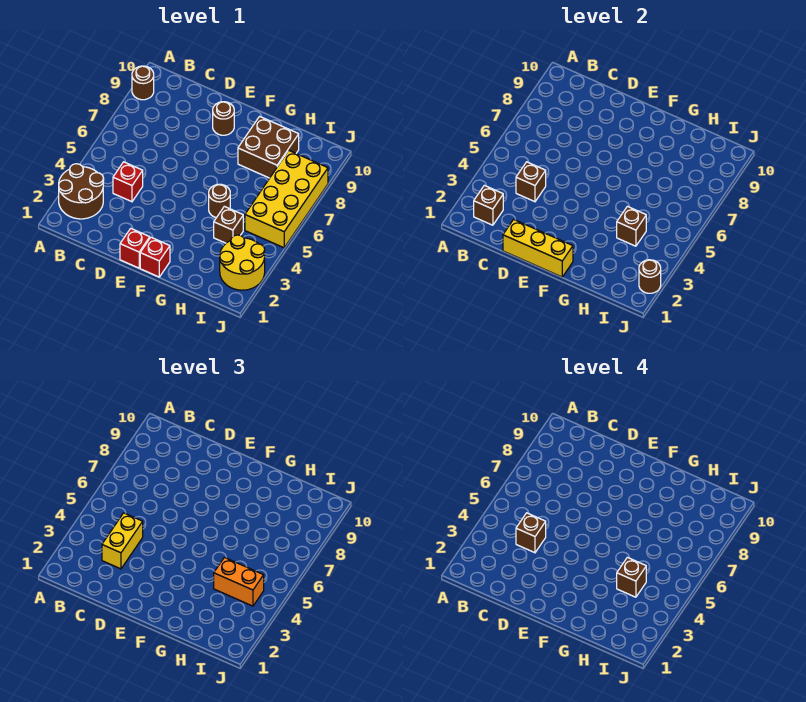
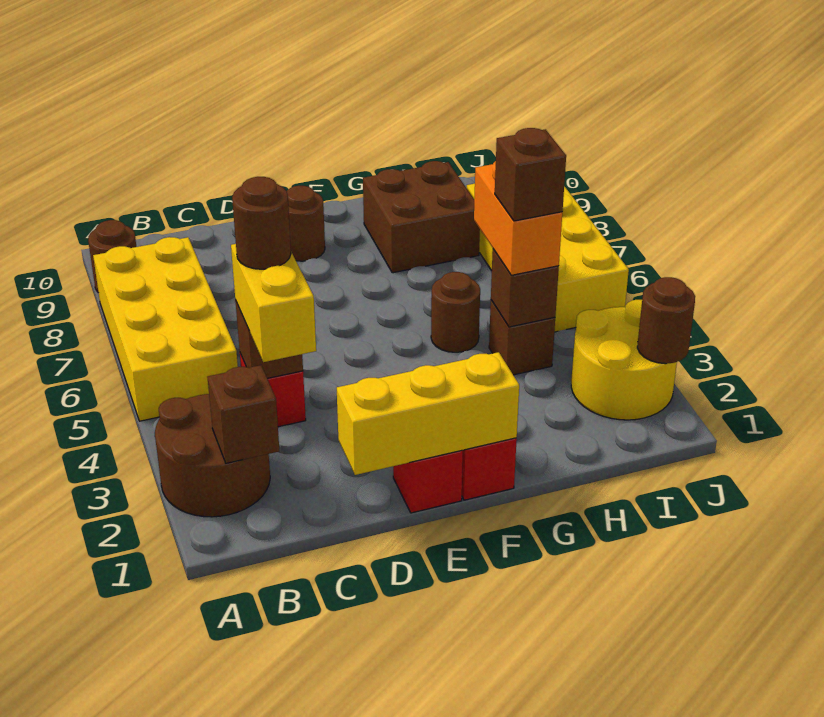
none -> yellow 2x4 brick [93,237,238,421]
brown 1x1 brick [516,513,546,553] -> brown 1x1 round brick [232,177,291,269]
orange 1x2 brick [214,557,264,606] -> orange 1x2 brick turned to [474,161,562,275]

